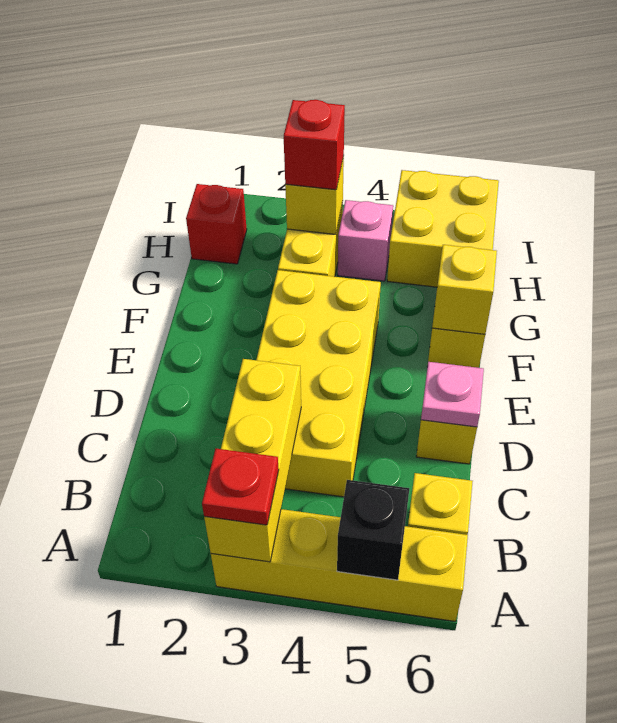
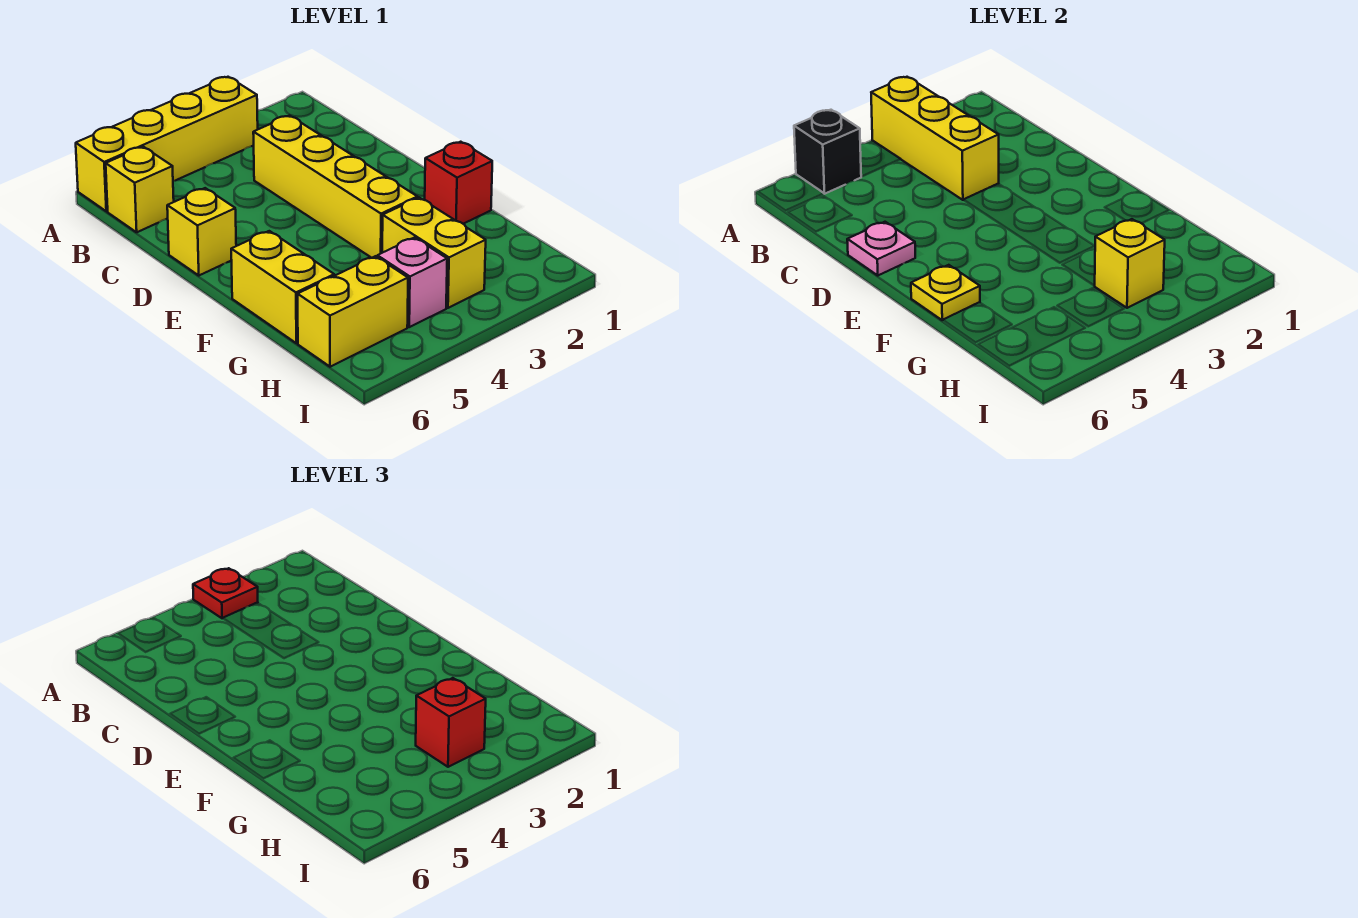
yellow 2x4 brick [256,270,381,497] -> yellow 1x4 brick [253,116,417,258]
yellow 1x1 brick [432,245,497,334] -> yellow 1x1 plate [911,265,980,320]
red 1x1 brick [186,184,247,264] -> red 1x1 brick moved to [425,142,492,224]
yellow 2x2 brick [387,170,499,287] -> yellow 1x2 brick [298,256,408,367]

